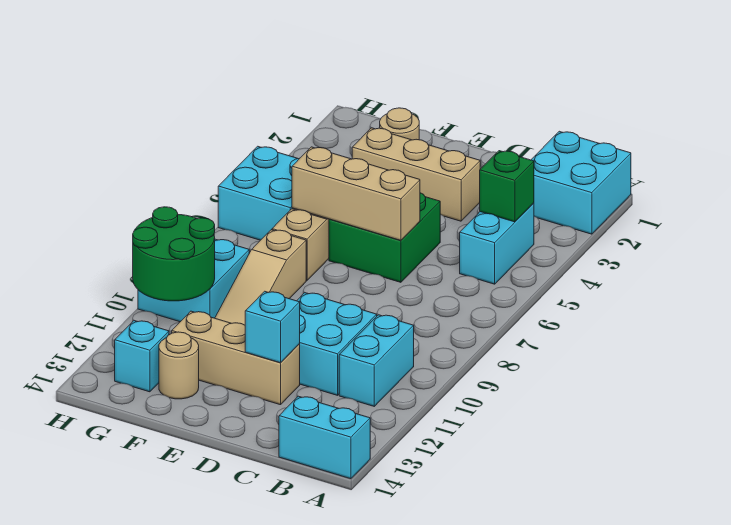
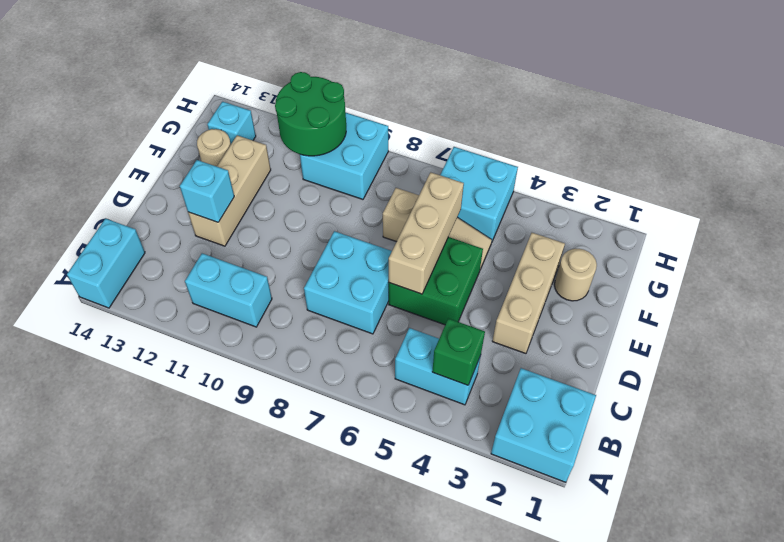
cyan 2x2 brick [297,293,377,395] -> cyan 2x2 brick moved to [304,231,392,334]
tan 1x3 slope [215,230,306,325] -> none

